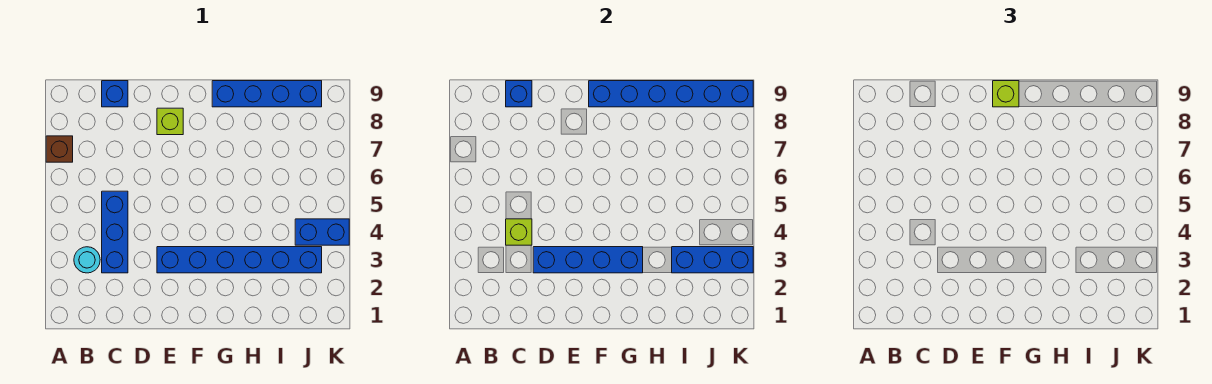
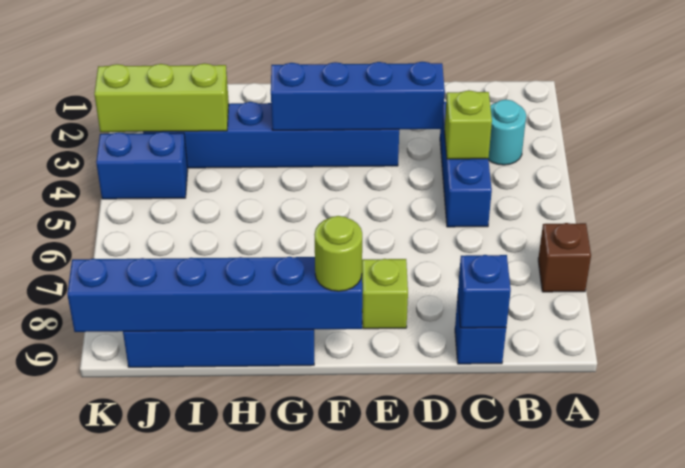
lime 1x1 brick [993,81,1019,107] -> lime 1x1 round brick [314,216,362,291]
blue 1x3 brick [672,247,753,273] -> lime 1x3 brick [94,63,229,132]

